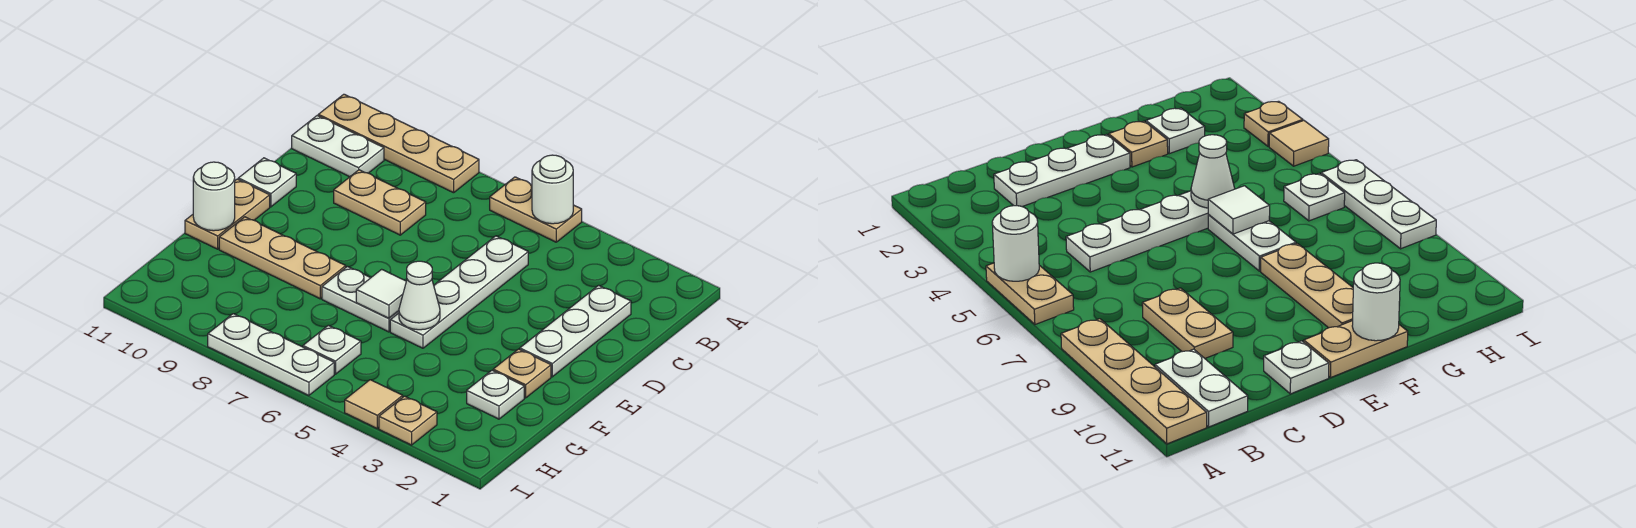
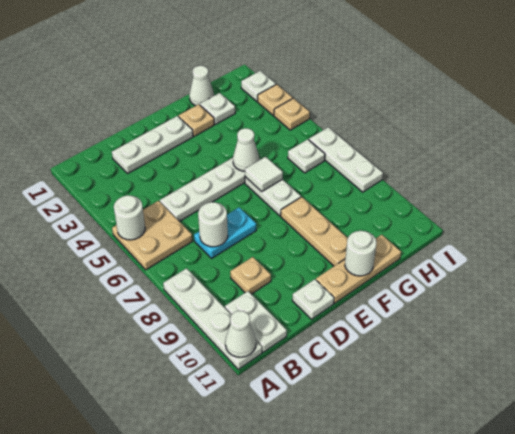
tan 1x2 plate [490,177,582,242] -> tan 2x2 plate [112,201,193,270]
tan 1x4 plate [318,94,479,193] -> white 1x4 plate [163,268,262,369]
none -> white 1x1 cone [225,311,256,357]
none -> cyan 1x2 plate [194,207,256,259]
none -> white 1x1 round brick [198,202,228,247]
tan 1x2 plate [334,170,426,235] -> tan 1x1 plate [230,257,271,294]
tan 1x2 plate [185,179,270,249] -> tan 1x3 plate [316,235,401,303]
none -> white 1x1 cone [189,66,214,106]
none -> white 1x1 plate [241,71,276,101]
tan 1x1 tile [345,380,403,428] -> tan 1x1 plate [274,98,310,130]

